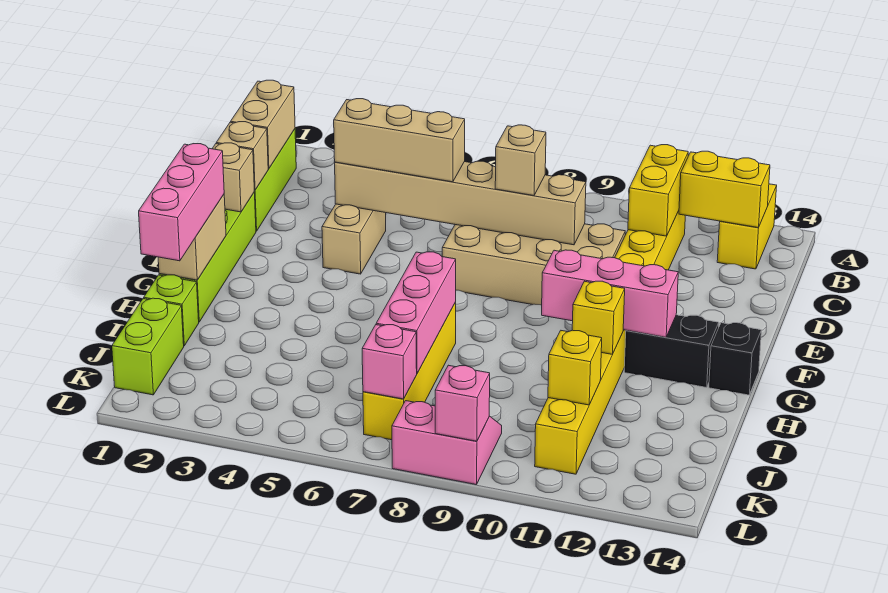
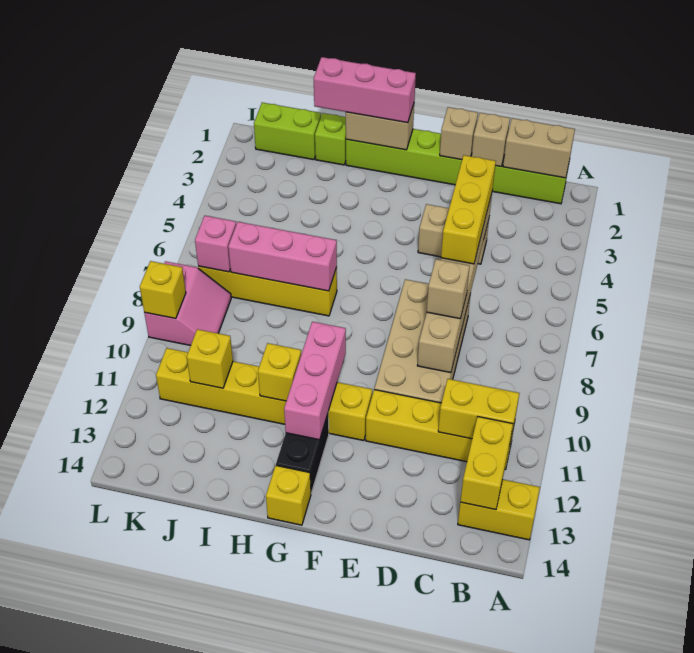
tan 1x3 brick [334,99,465,182] -> yellow 1x3 brick [441,155,496,264]
black 1x1 brick [709,323,761,395] -> yellow 1x1 brick [266,466,311,525]
pink 1x1 brick [435,365,490,441] -> yellow 1x1 brick [140,261,186,319]

